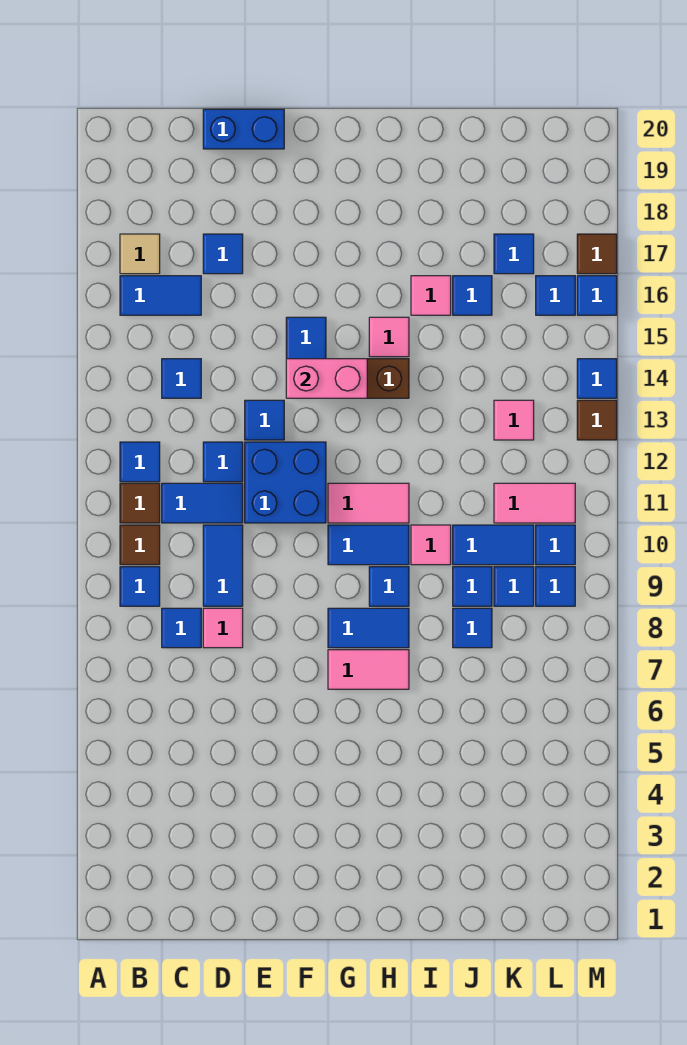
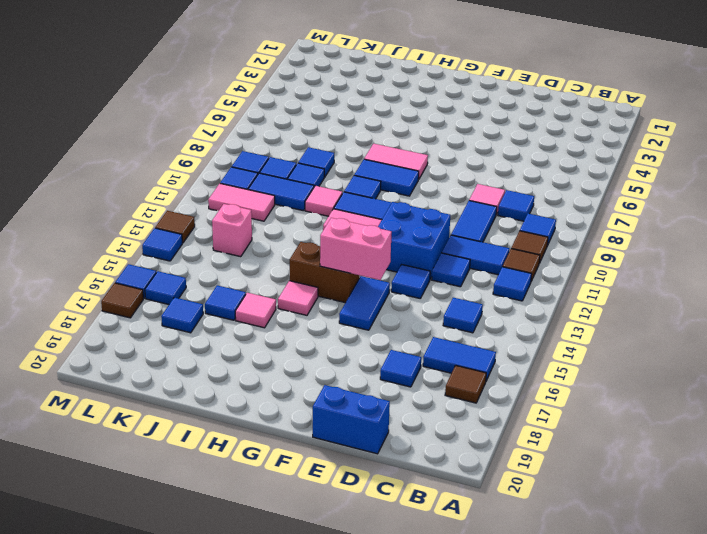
tan 1x1 tile [120,234,160,274] -> brown 1x1 tile [445,365,486,403]
pink 1x1 tile [494,400,534,440] -> pink 1x1 brick [212,204,252,257]

